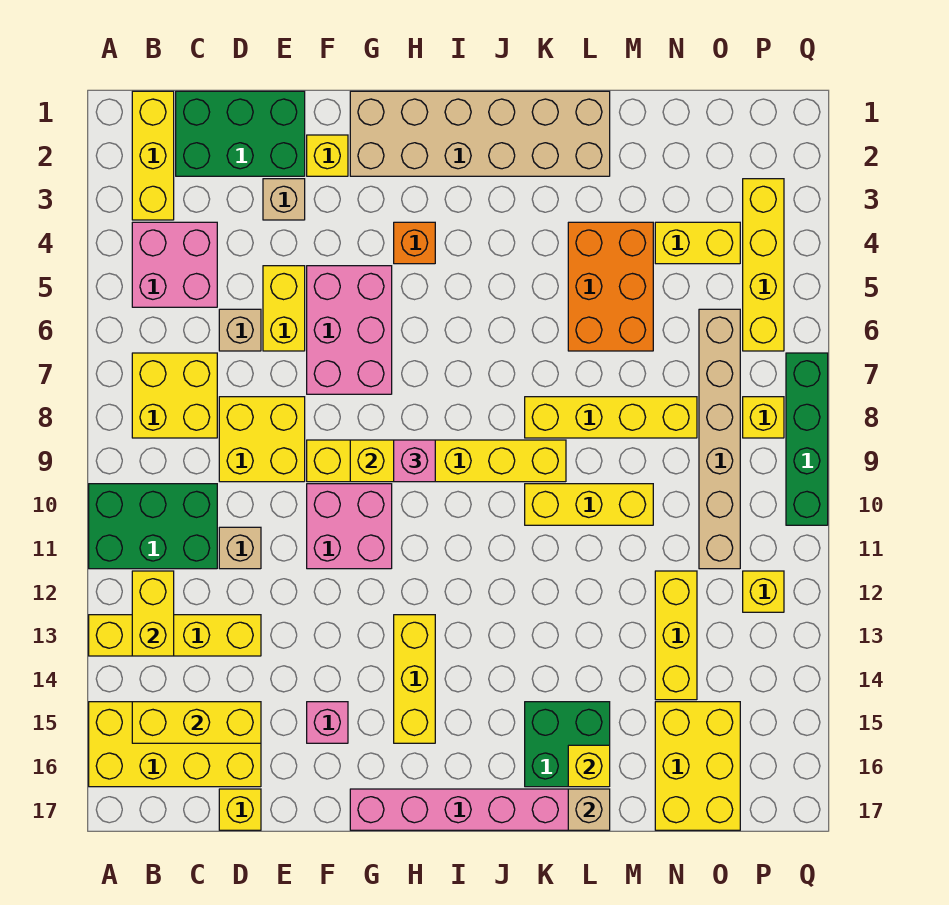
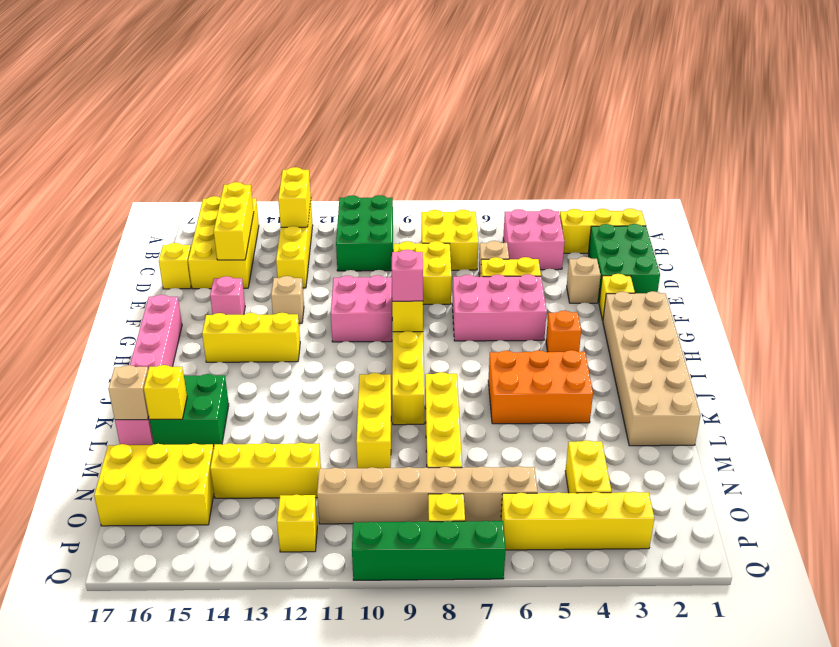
yellow 1x2 brick [132,571,174,656] -> yellow 1x2 brick turned to [278,167,311,227]
tan 1x1 brick [219,527,261,569] -> tan 1x1 brick moved to [271,276,304,323]
orange 2x3 brick [568,222,653,351] -> orange 2x3 brick moved to [488,350,593,424]

